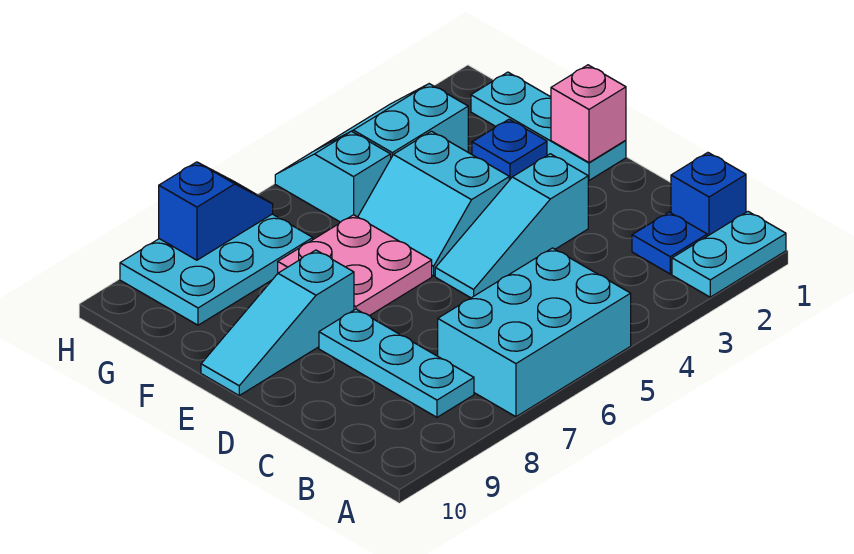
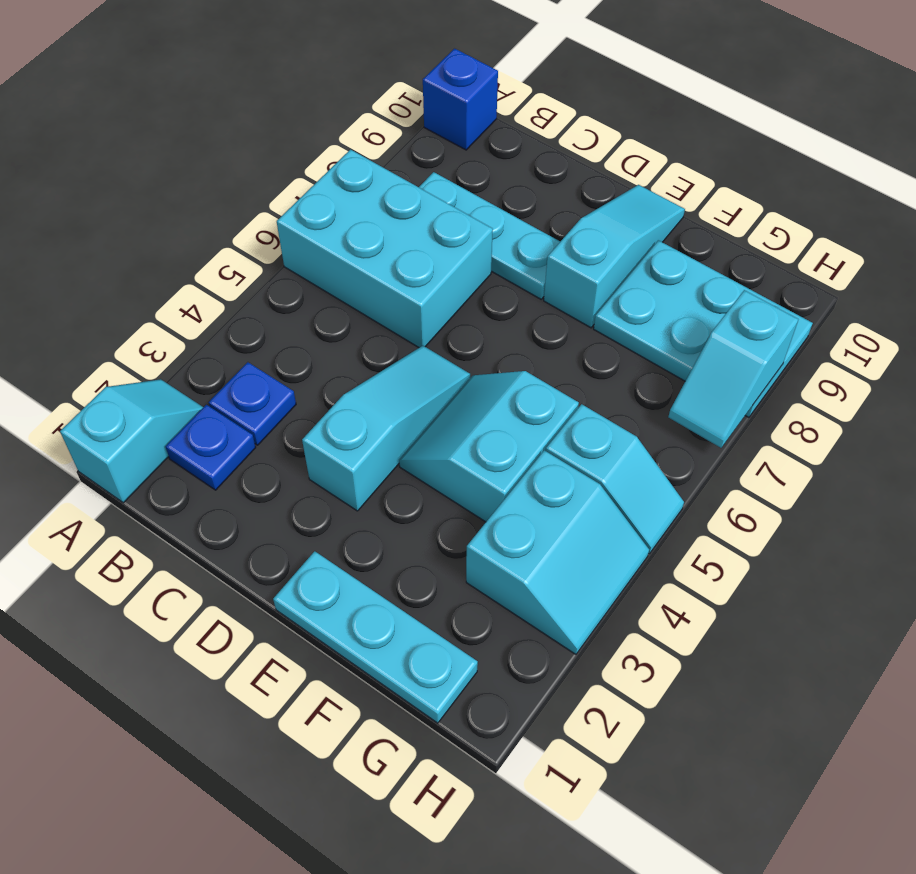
cyan 1x2 plate [672,212,786,297] -> cyan 1x2 slope [60,379,203,503]
cyan 2x3 brick [438,248,631,417] -> cyan 2x3 brick turned to [277,150,493,348]
blue 1x1 brick [671,153,746,236] -> blue 1x1 brick moved to [423,49,498,150]
pink 1x1 brick [551,65,626,162] -> none
cyan 2x2 slope [358,131,509,276] -> cyan 2x2 slope turned to [399,371,579,522]
pink 2x2 plate [278,215,432,316] -> none
blue 1x1 plate [472,119,547,180] -> blue 1x1 plate moved to [209,362,296,445]
cyan 2x3 plate [120,214,313,325] -> cyan 2x3 plate turned to [594,240,813,417]
blue 1x2 slope [159,162,273,260] -> cyan 1x2 slope [668,290,798,448]

